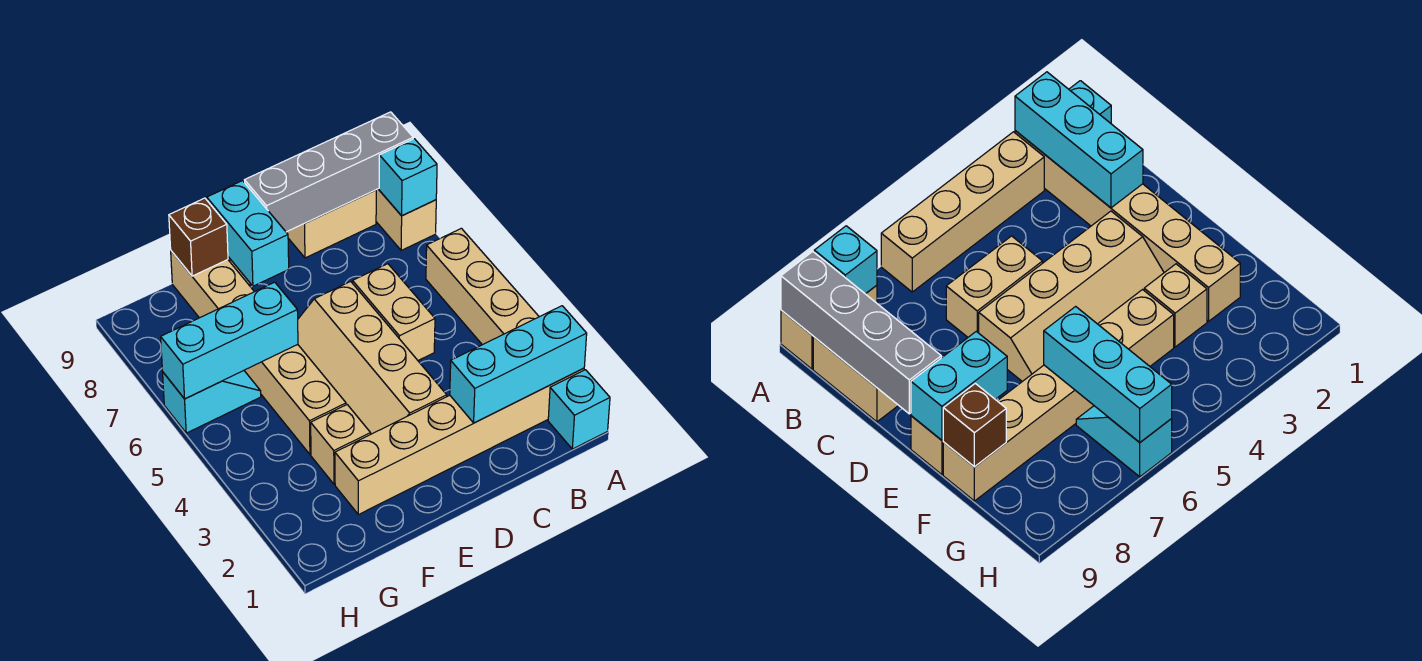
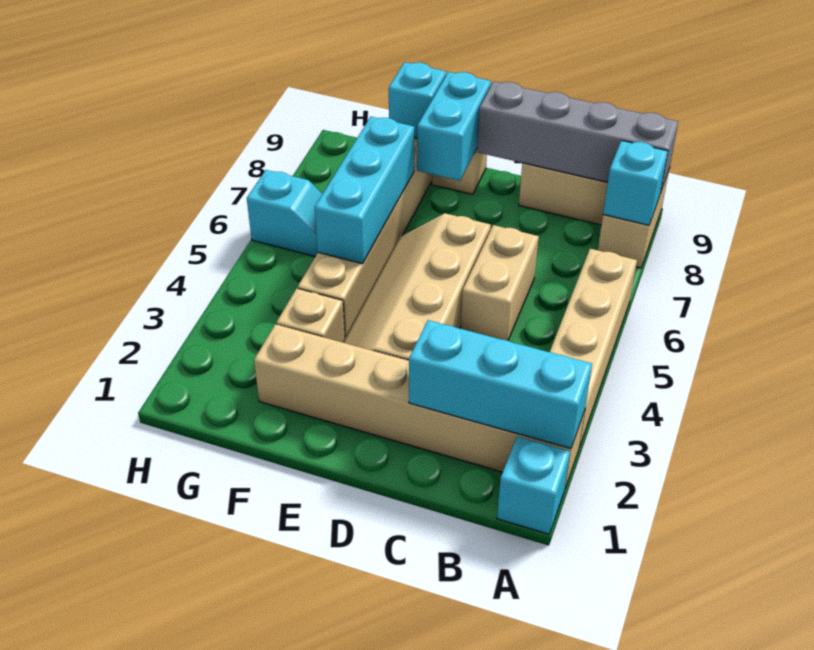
cyan 1x3 brick [161,282,298,399] -> cyan 1x3 brick turned to [315,117,414,264]
brown 1x1 brick [169,198,228,276] -> cyan 1x1 brick [389,62,446,138]

